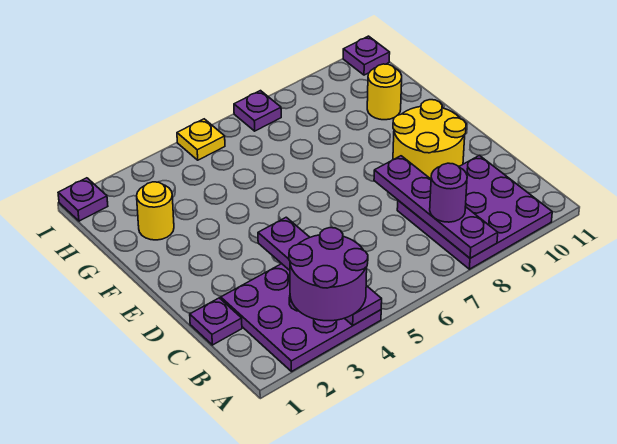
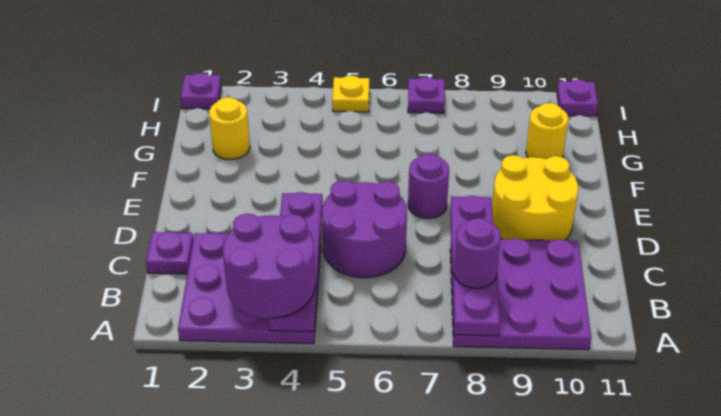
none -> purple 2x2 round brick [322,180,407,278]
none -> purple 1x1 round brick [408,154,449,218]

